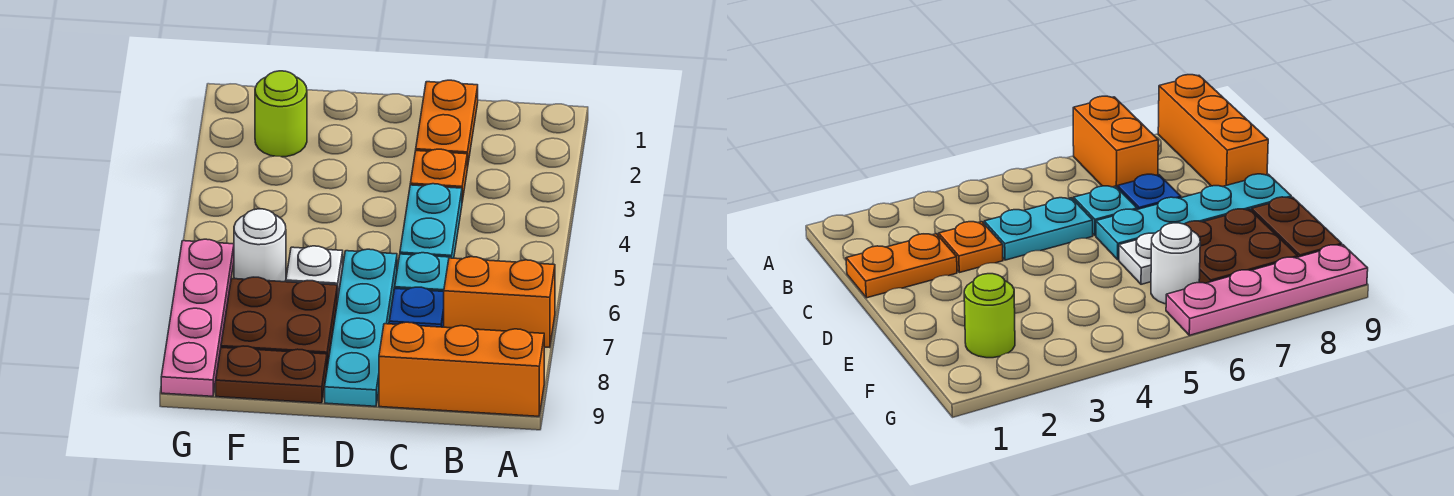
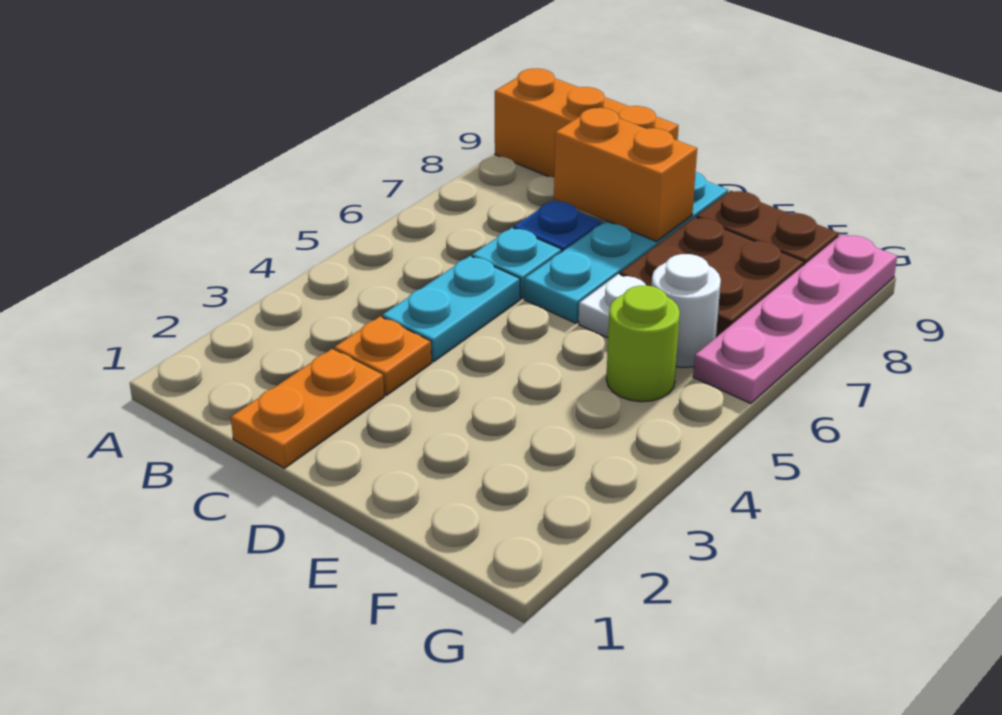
orange 1x2 brick [444,257,555,348] -> orange 1x2 brick moved to [554,108,697,241]
lime 1x1 round brick [255,71,307,157] -> lime 1x1 round brick moved to [606,285,680,402]

